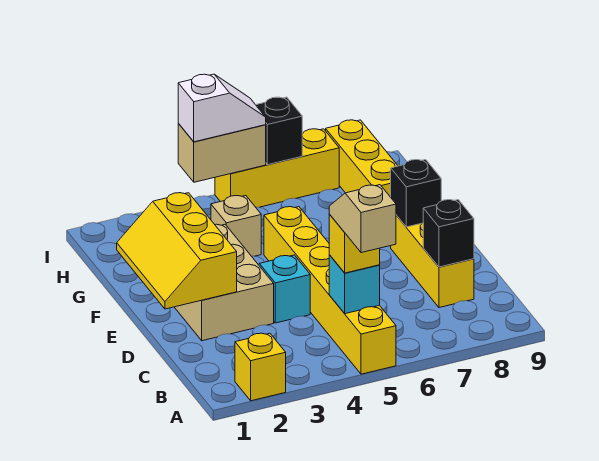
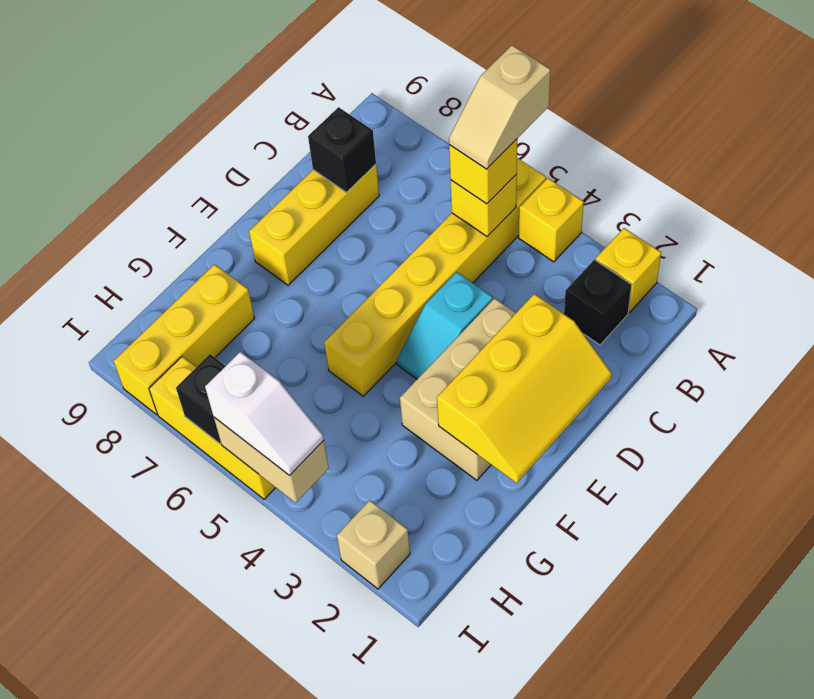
none -> yellow 1x1 brick [519,178,584,262]
cyan 1x1 brick [329,255,380,314] -> yellow 1x1 brick [451,174,517,237]
black 1x1 brick [391,160,441,227] -> black 1x1 brick moved to [564,260,632,345]
tan 1x1 brick [211,196,261,256] -> tan 1x1 brick moved to [337,500,410,589]
white 1x2 slope [178,74,266,142] -> white 1x2 slope turned to [205,352,324,475]

